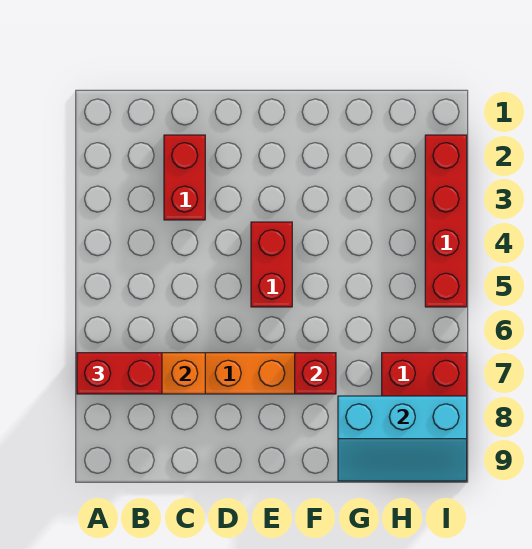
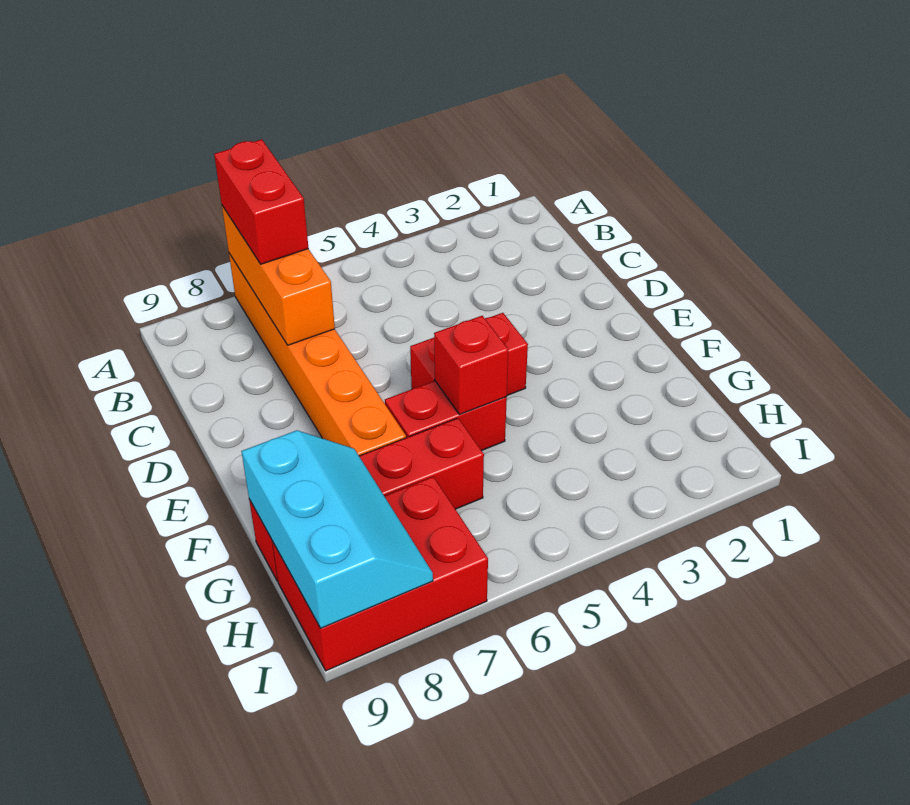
red 1x2 brick [164,135,205,220] -> red 1x2 brick moved to [385,381,507,451]
red 1x1 brick [295,353,336,394] -> red 1x1 brick moved to [434,316,508,415]
cyan 2x3 slope [338,396,467,481] -> cyan 2x3 slope turned to [241,430,433,628]
red 1x4 brick [425,135,467,307] -> red 1x4 brick moved to [249,418,484,581]

